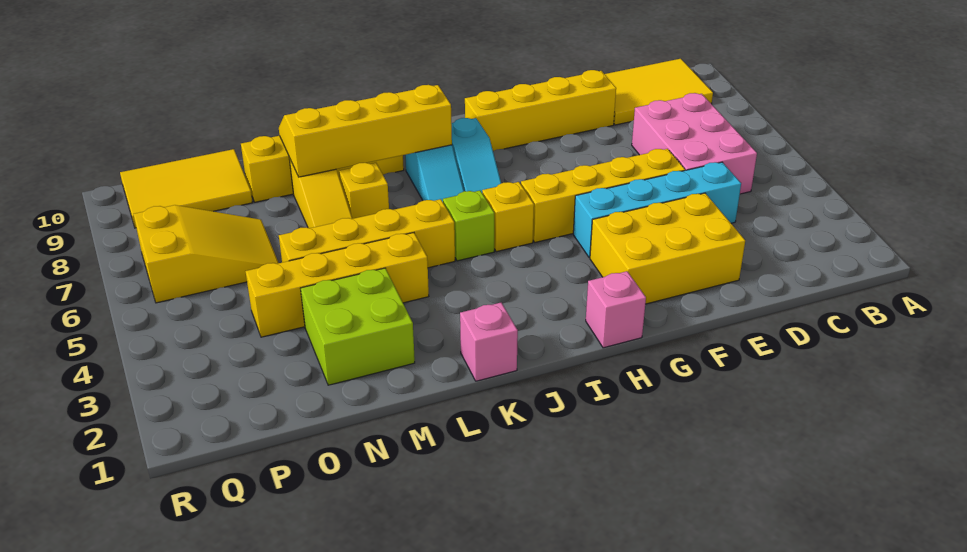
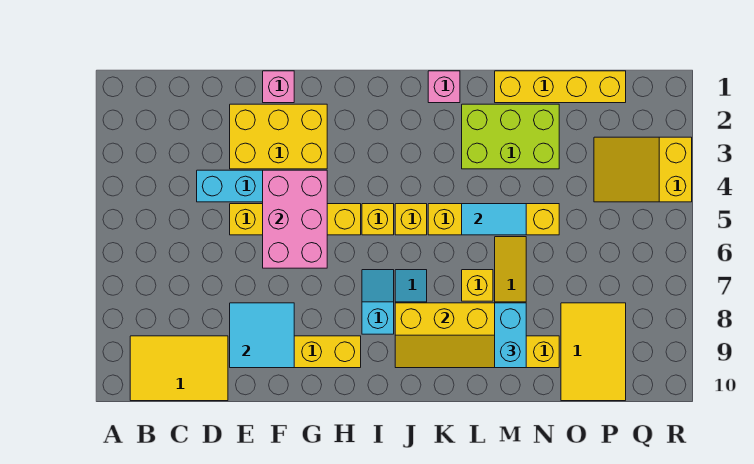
pink 2x3 brick [632,93,757,194] -> pink 2x3 brick moved to [263,170,327,268]
none -> cyan 2x2 tile [230,303,294,368]
pink 1x1 brick [586,271,646,348] -> pink 1x1 brick moved to [263,71,294,103]
lime 1x1 brick [443,191,494,261] -> yellow 1x1 brick [395,204,427,235]
yellow 1x4 brick [245,233,429,337] -> yellow 1x4 brick moved to [495,71,626,103]
none -> cyan 1x2 tile [462,204,526,235]
lime 2x2 brick [300,268,415,385] -> lime 2x3 brick [462,104,559,169]
none -> cyan 1x2 brick [495,303,526,368]
yellow 2x3 slope [133,205,278,303] -> yellow 2x3 slope moved to [594,137,692,202]
yellow 2x3 tile [120,149,253,228] -> yellow 2x3 tile turned to [561,303,626,401]

